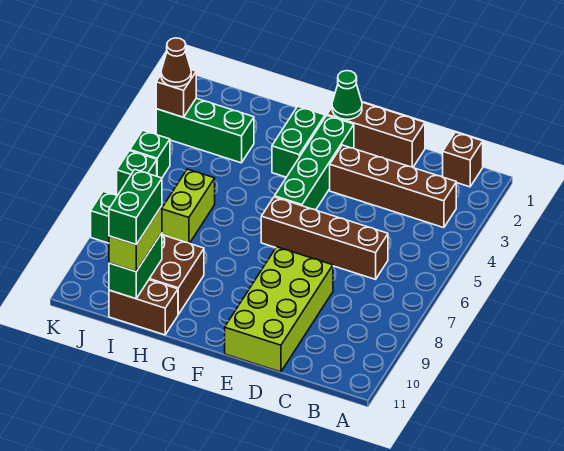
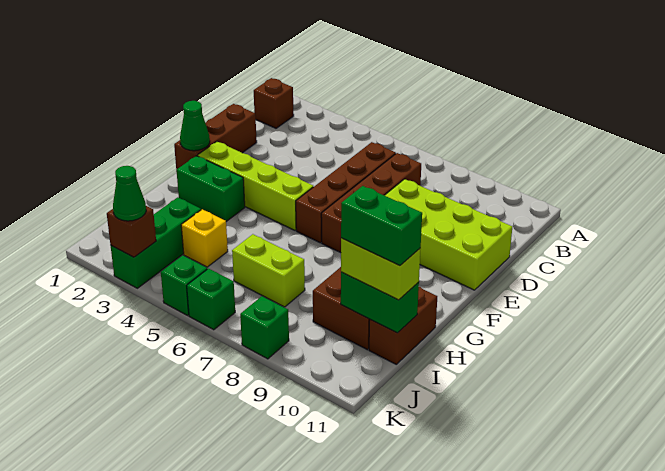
brown 1x4 brick [330,145,456,228] -> brown 1x4 brick moved to [321,153,421,253]
green 1x4 brick [275,116,354,210] -> lime 1x4 brick [198,142,313,230]
none -> yellow 1x1 brick [181,209,228,267]
brown 1x1 cone [161,38,191,87] -> green 1x1 cone [113,166,146,221]

